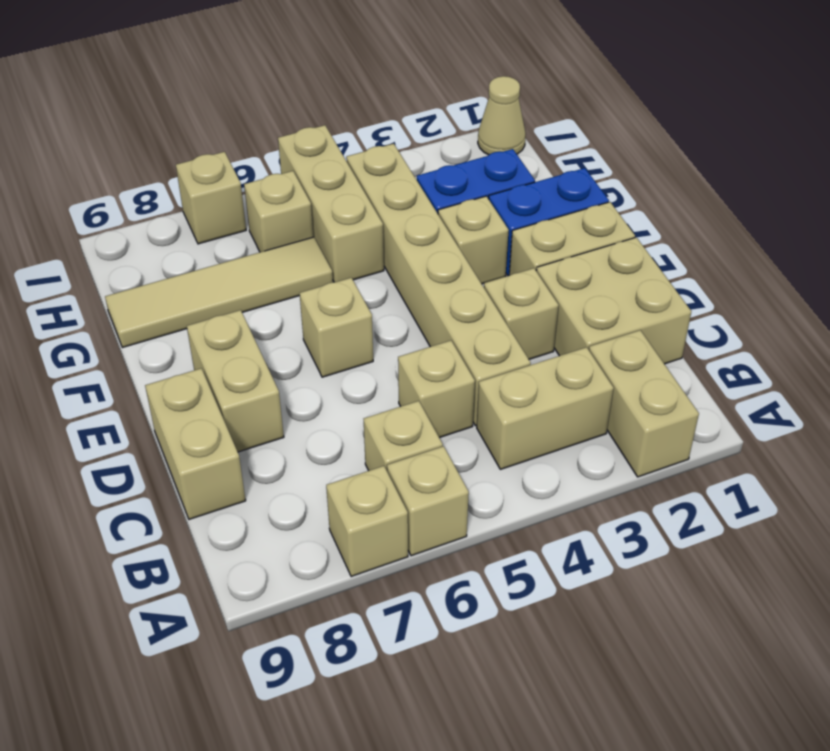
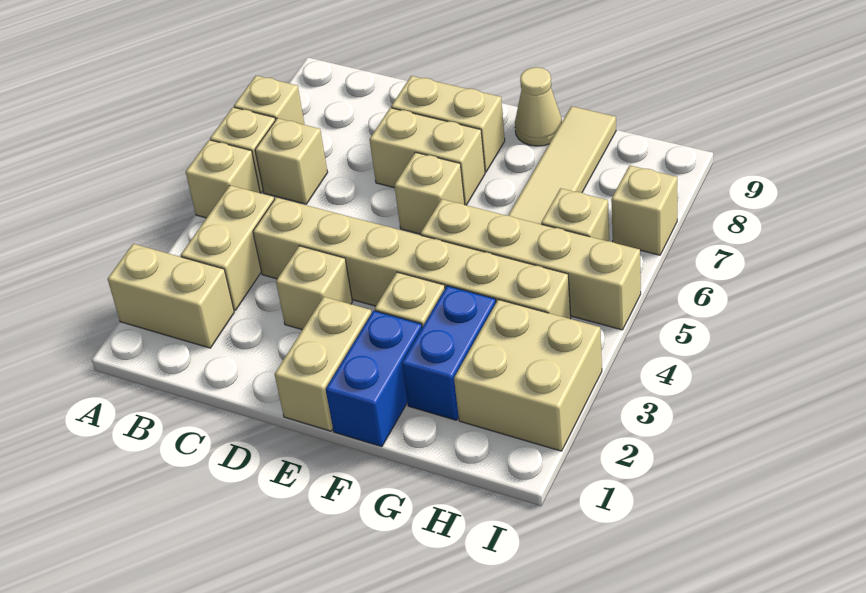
tan 2x2 brick [536,237,691,364] -> tan 2x2 brick moved to [454,300,602,451]
tan 1x1 brick [398,341,475,438] -> tan 1x1 brick moved to [186,140,260,218]
tan 1x2 brick [145,368,246,519] -> tan 1x2 brick moved to [369,108,485,205]
tan 1x3 brick [278,125,384,282] -> tan 1x4 brick [421,199,641,330]
tan 1x1 cone [478,76,526,155] -> tan 1x1 cone moved to [515,67,562,146]

